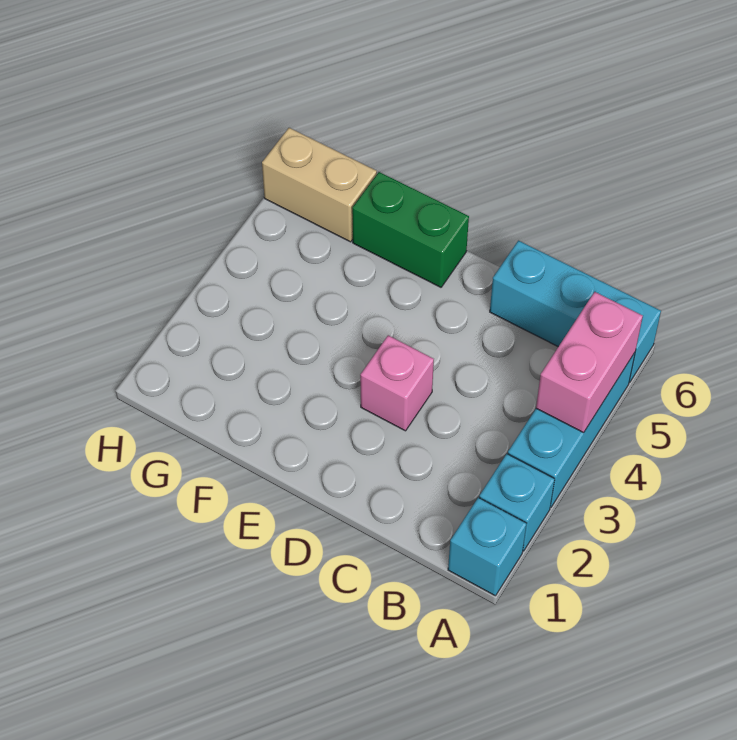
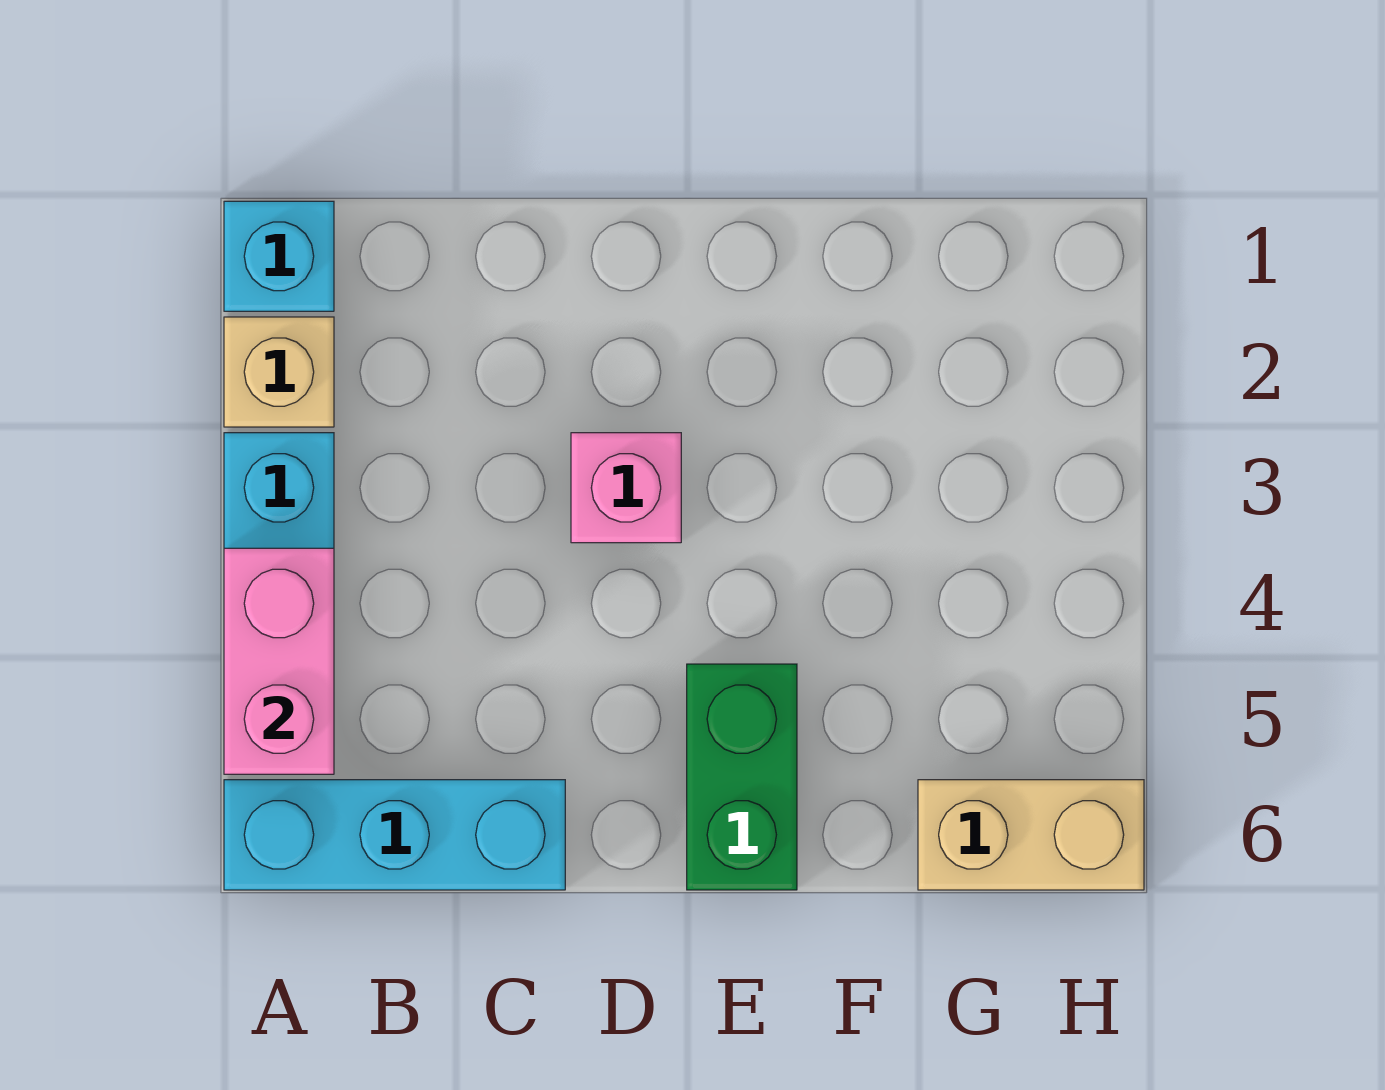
cyan 1x1 brick [479,454,555,551] -> tan 1x1 brick [224,317,334,427]
green 1x2 brick [352,172,469,287] -> green 1x2 brick turned to [687,664,797,890]

